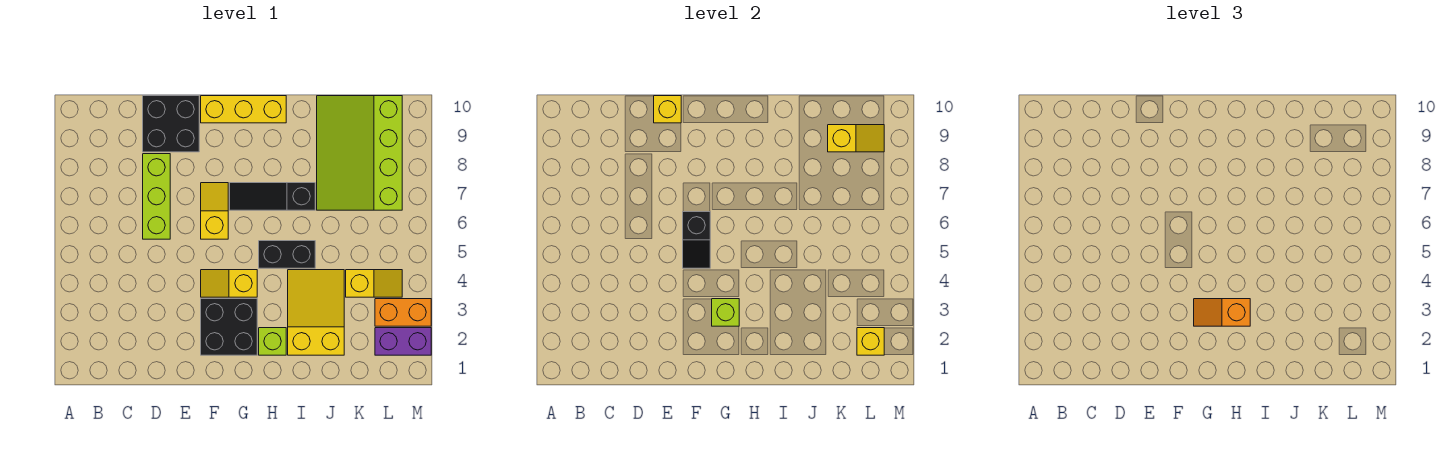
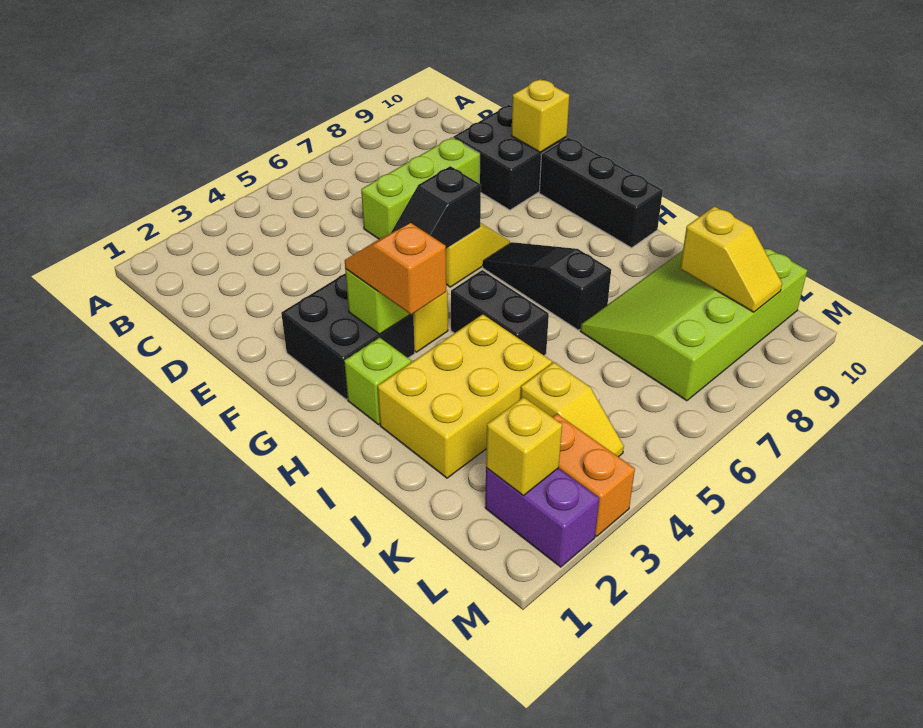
yellow 1x3 brick [201,96,286,123] -> black 1x3 brick [539,138,663,248]
yellow 2x3 slope [288,270,344,355] -> yellow 2x3 brick [378,314,552,478]

